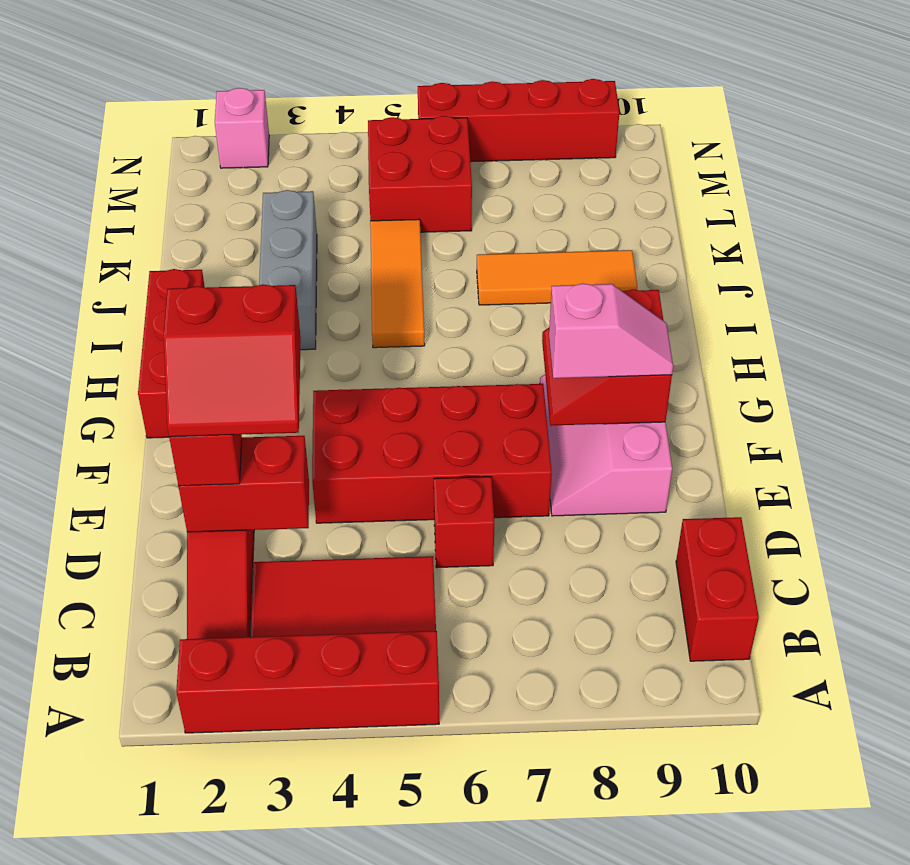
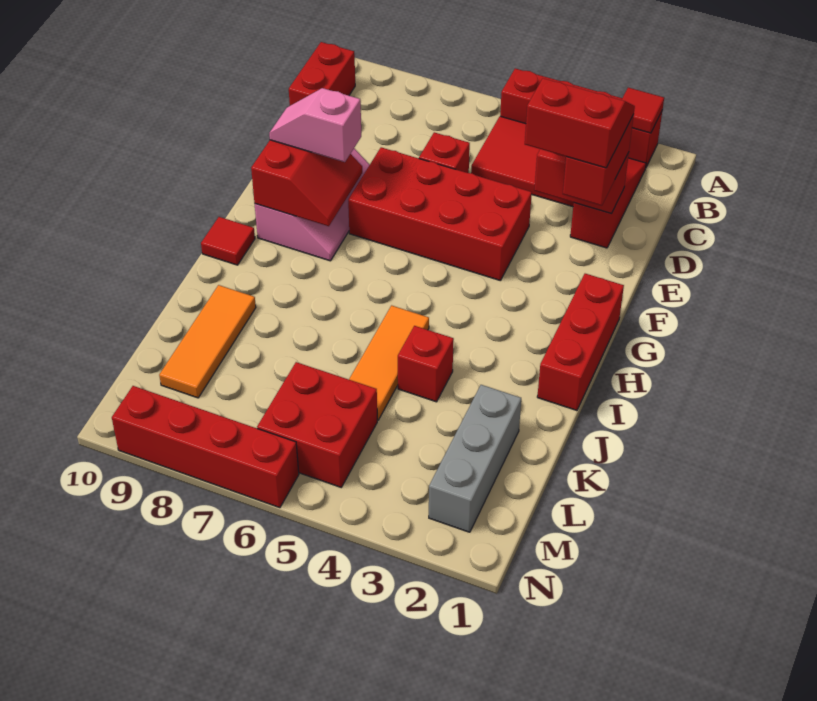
none -> red 1x1 tile [622,88,664,133]
none -> red 1x1 tile [201,217,255,265]
grey 1x3 brick [259,190,317,350] -> grey 1x3 brick moved to [429,385,521,532]
none -> red 1x1 brick [398,326,454,402]
orange 1x3 tile [477,250,637,305] -> orange 1x3 tile turned to [159,285,256,398]
pink 1x1 brick [215,88,269,168] -> none

